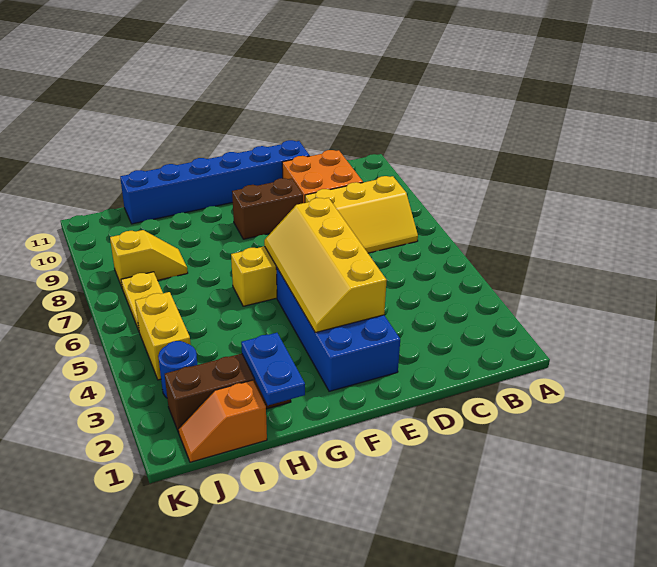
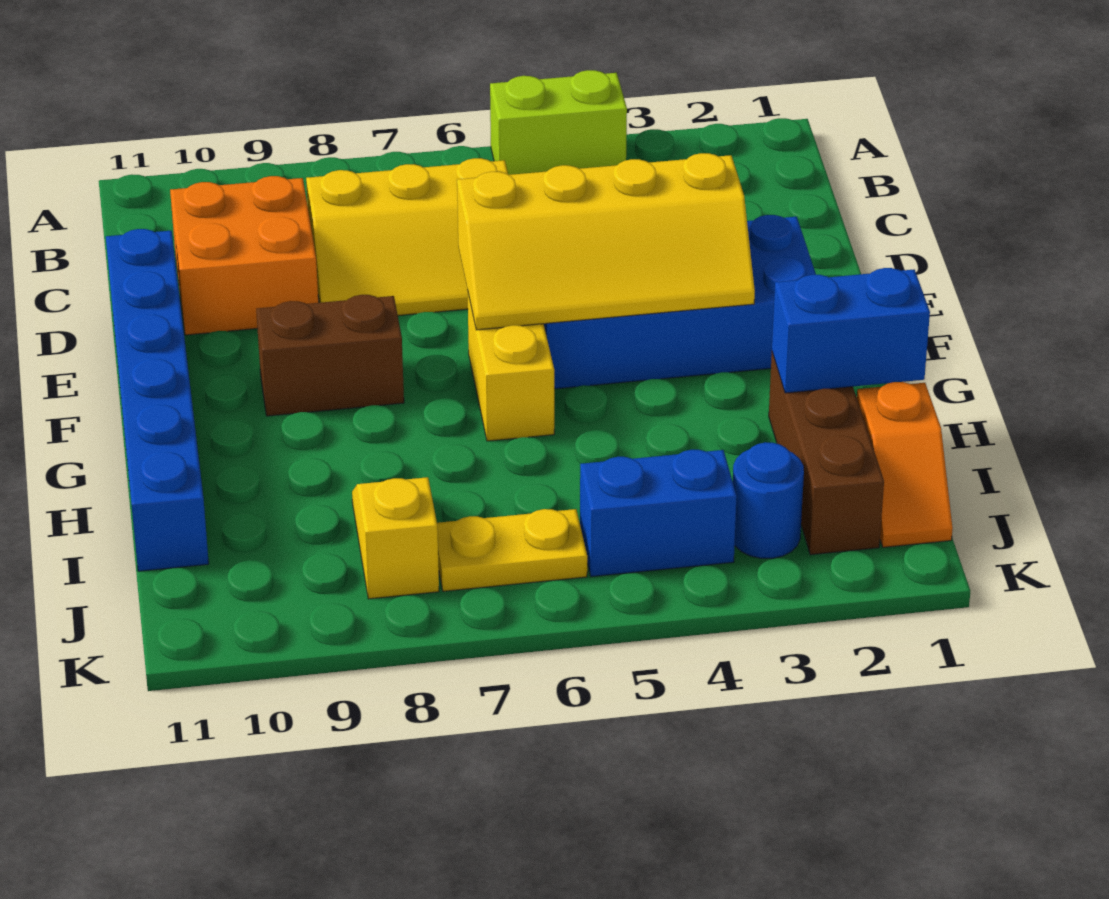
none -> lime 1x2 brick [490,70,627,175]
yellow 2x3 slope [305,176,418,253] -> yellow 2x3 slope turned to [306,158,508,316]
brown 1x2 brick [232,178,303,239] -> brown 1x2 brick turned to [256,295,404,416]
blue 1x2 plate [241,333,305,405] -> blue 1x2 brick [772,268,930,393]
yellow 1x2 brick [135,292,191,380] -> blue 1x2 brick [580,450,737,577]

